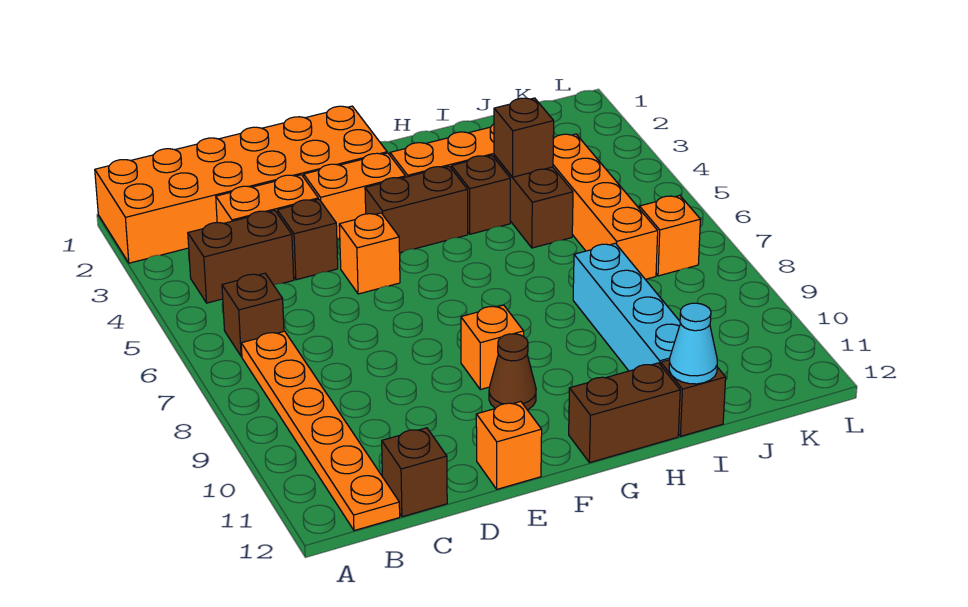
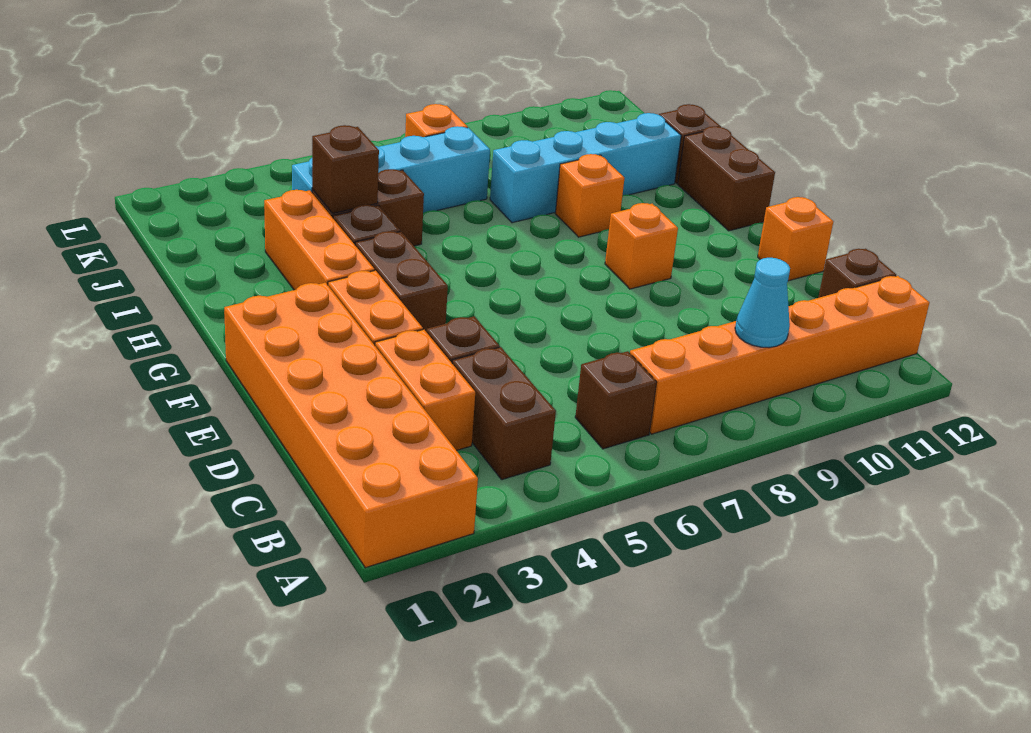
orange 1x6 plate [241,331,400,531] -> orange 1x6 brick [630,276,929,434]
orange 1x1 brick [339,213,400,294] -> orange 1x1 brick moved to [555,154,624,237]
brown 1x1 cone [489,334,536,410] -> none
cyan 1x1 cone [669,303,717,384] -> cyan 1x1 cone moved to [735,258,790,347]
orange 1x4 brick [553,134,658,279] -> cyan 1x4 brick [292,126,490,213]

